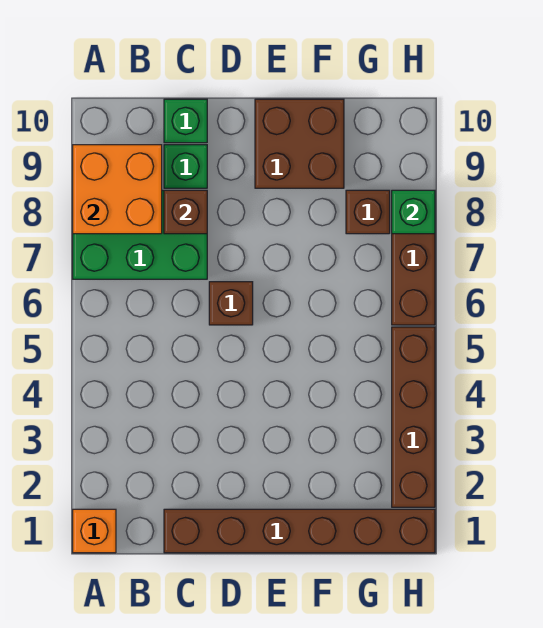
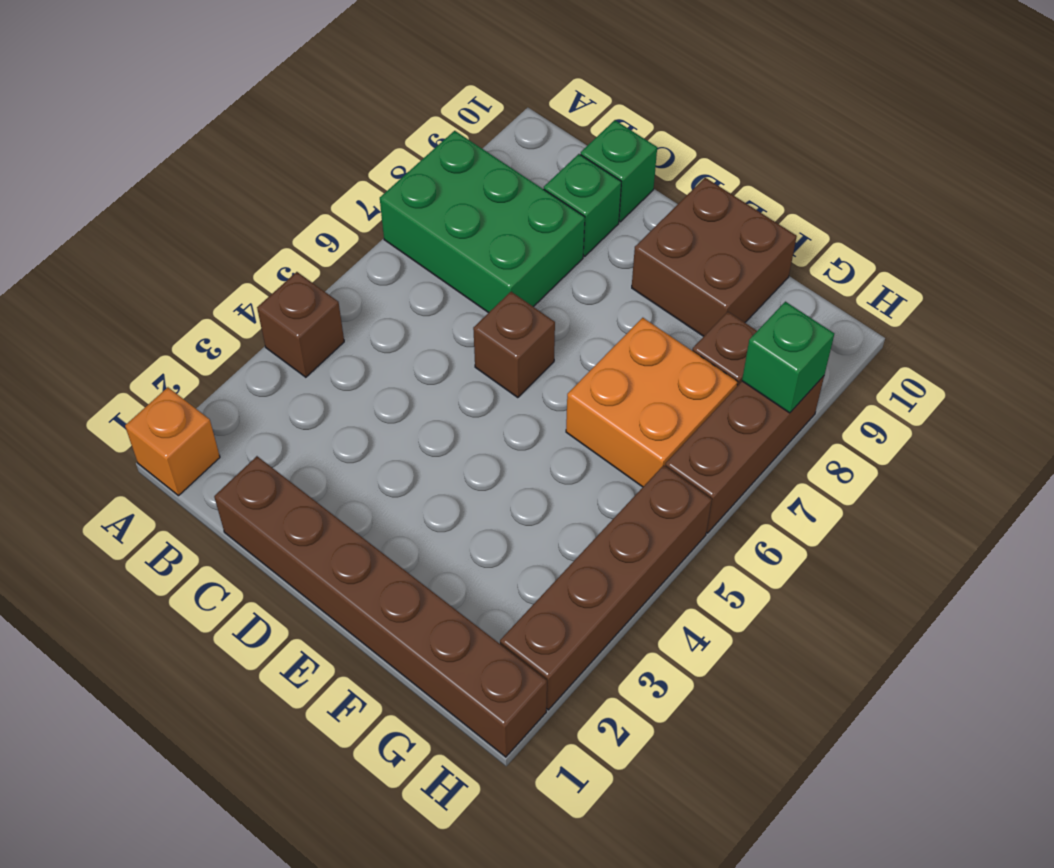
orange 2x2 brick [73,145,162,234] -> orange 2x2 brick moved to [566,318,738,487]
brown 1x1 brick [164,190,207,234] -> brown 1x1 brick moved to [257,272,344,377]

